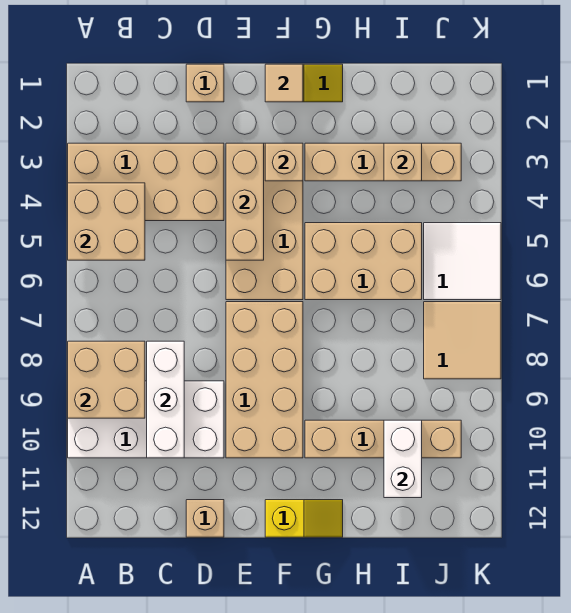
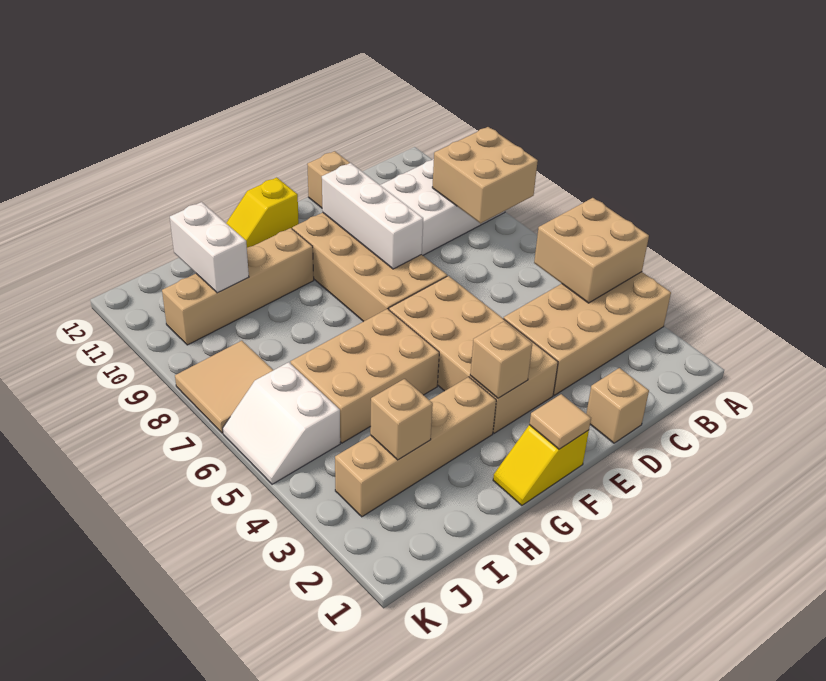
white 1x3 brick [147,341,184,458] -> white 1x3 brick moved to [322,163,423,269]
tan 1x3 brick [226,143,264,260] -> none
white 2x2 tile [424,223,501,300] -> white 2x2 slope [223,362,340,484]

